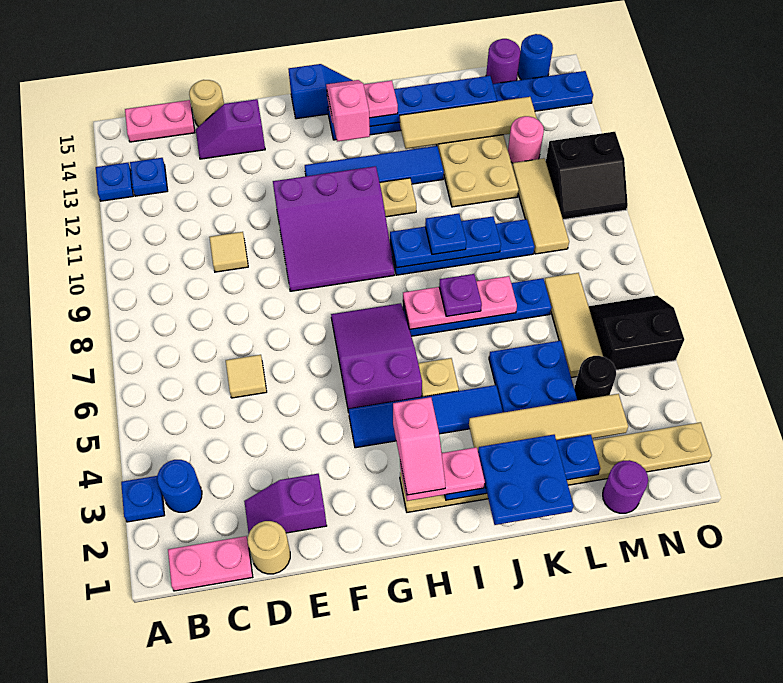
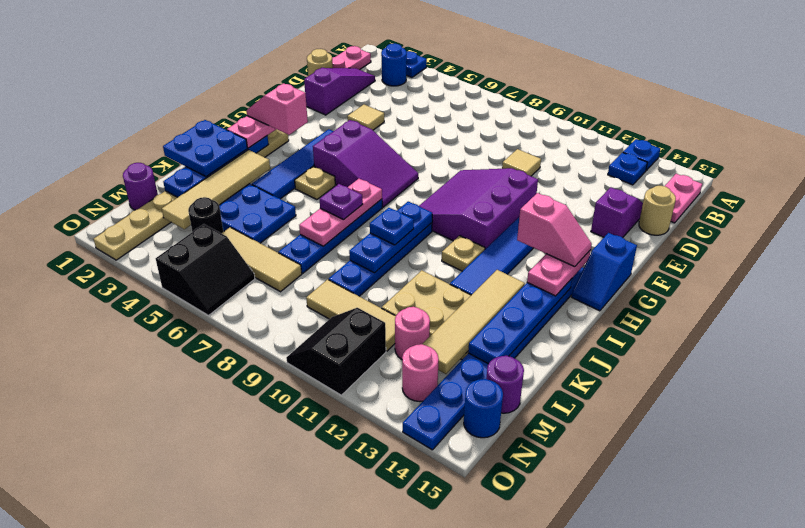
purple 1x2 slope [244,474,327,533] -> purple 1x3 slope [304,68,375,115]
tan 1x1 tile [226,355,267,398] -> tan 1x1 tile moved to [347,105,384,130]
none -> pink 1x1 round brick [402,344,439,402]

